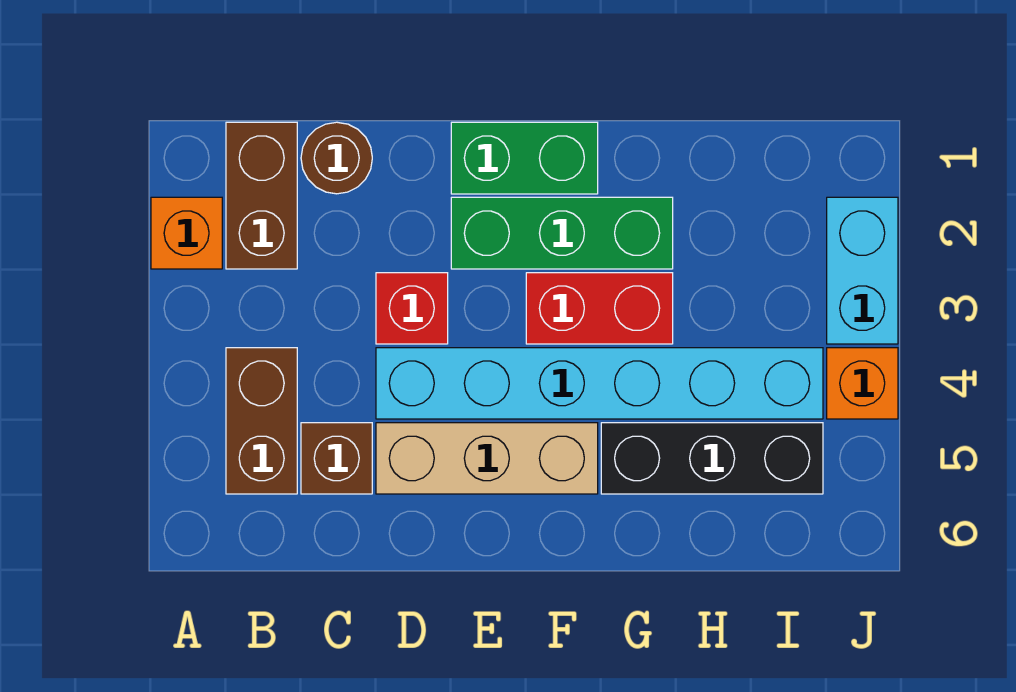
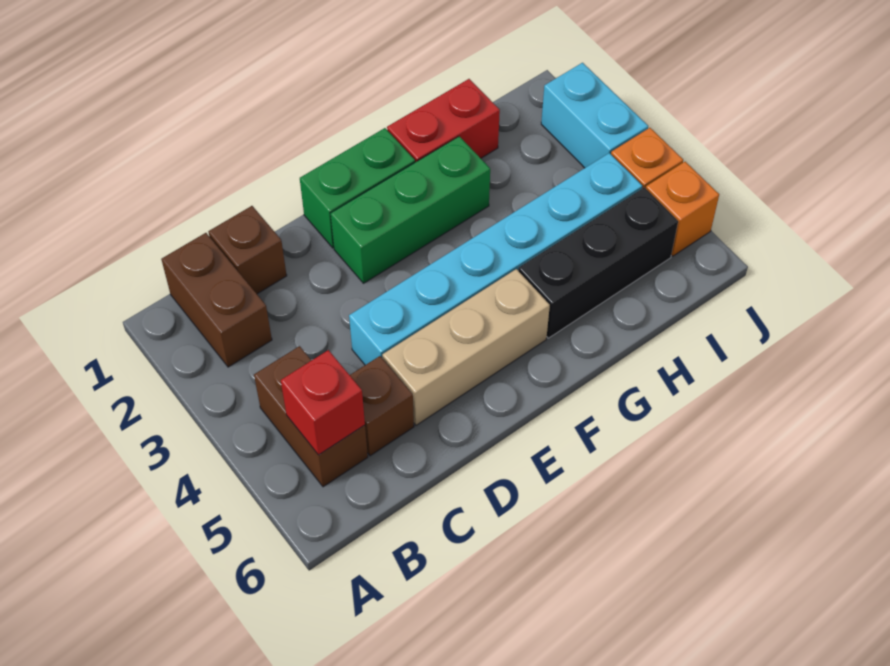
orange 1x1 brick [151,197,222,269] -> orange 1x1 brick moved to [646,162,719,256]
brown 1x1 round brick [301,122,372,194] -> brown 1x1 brick [208,206,287,294]
red 1x1 brick [376,273,448,344] -> red 1x1 brick moved to [281,350,365,455]
red 1x2 brick [526,273,673,344] -> red 1x2 brick moved to [387,79,500,162]

